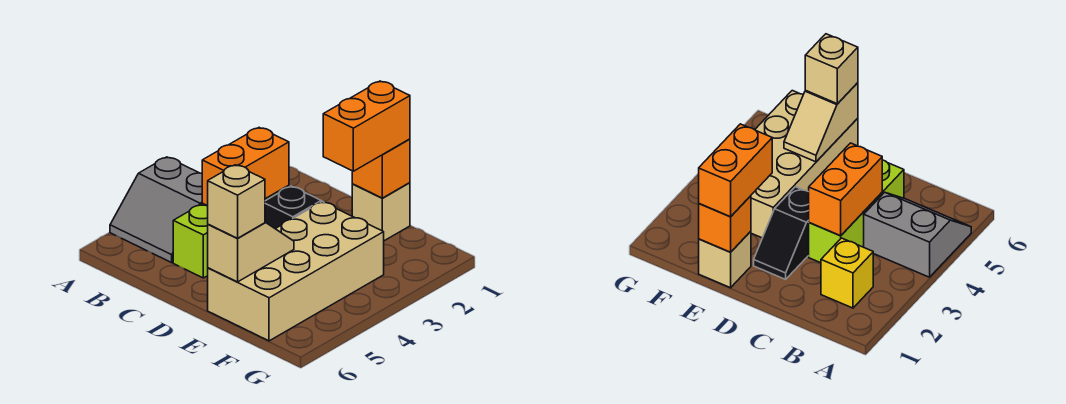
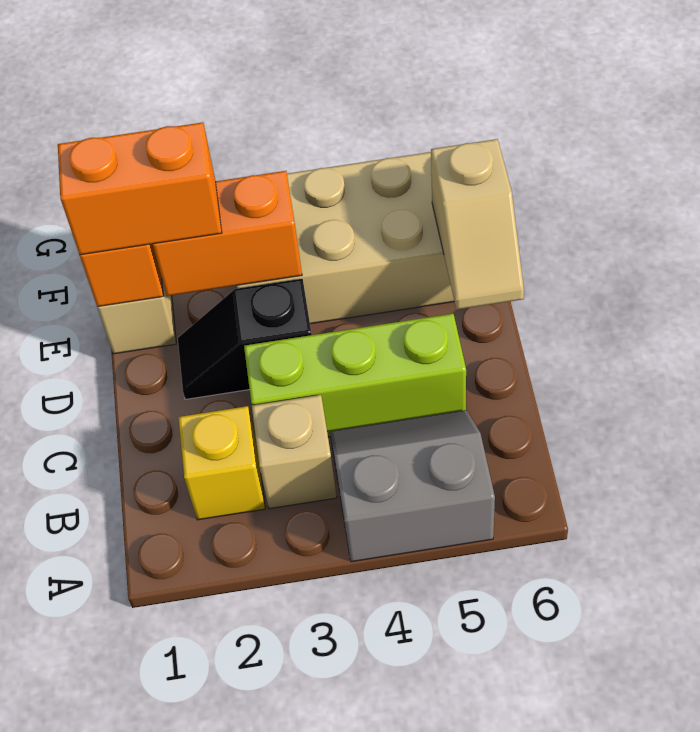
grey 2x2 slope [110,157,202,263] -> grey 2x2 slope turned to [330,410,495,562]
orange 1x2 brick [202,128,289,206] -> orange 1x2 brick moved to [153,171,302,296]
tan 1x2 slope [208,223,294,282] -> tan 1x2 slope turned to [431,139,524,309]
tan 1x1 brick [208,165,265,238] -> tan 1x1 brick moved to [252,395,337,509]

